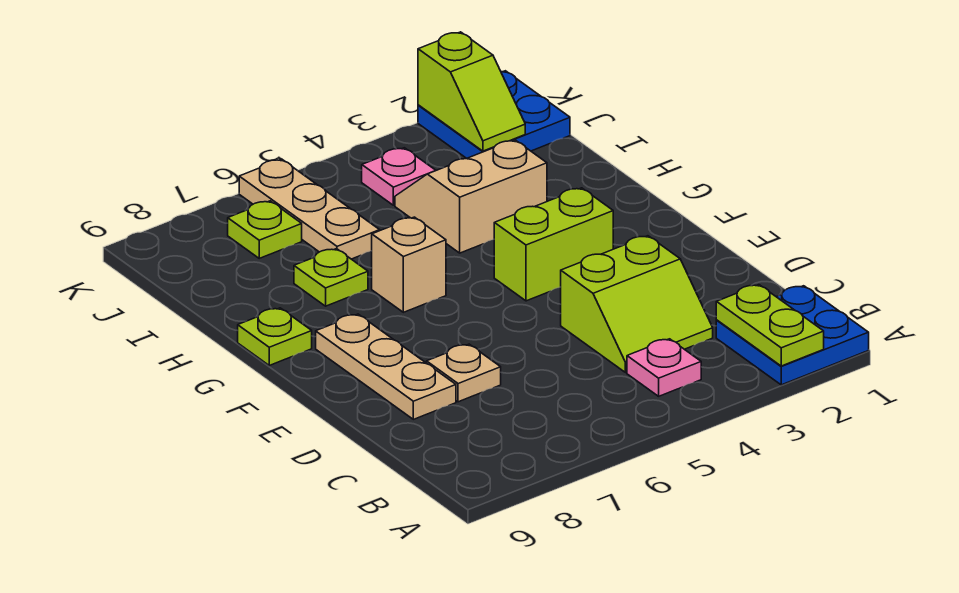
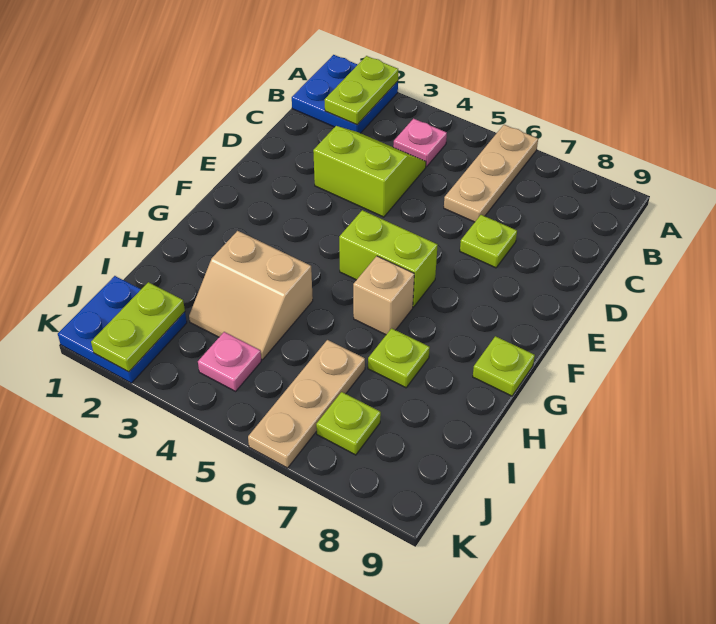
tan 1x1 plate [427,344,501,402] -> lime 1x1 plate [460,215,517,268]
tan 1x3 plate [316,314,456,419] -> tan 1x3 plate moved to [444,125,538,222]
lime 1x2 brick [494,188,613,301] -> lime 1x2 brick moved to [339,210,438,307]
lime 1x2 slope [418,32,525,151] -> lime 1x2 plate [91,282,185,372]

